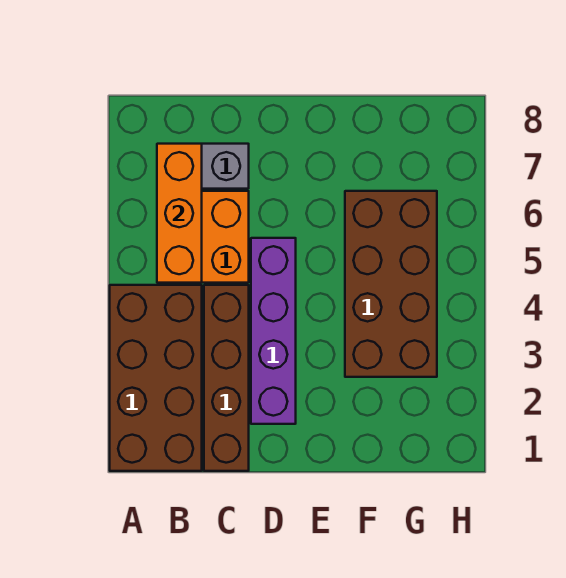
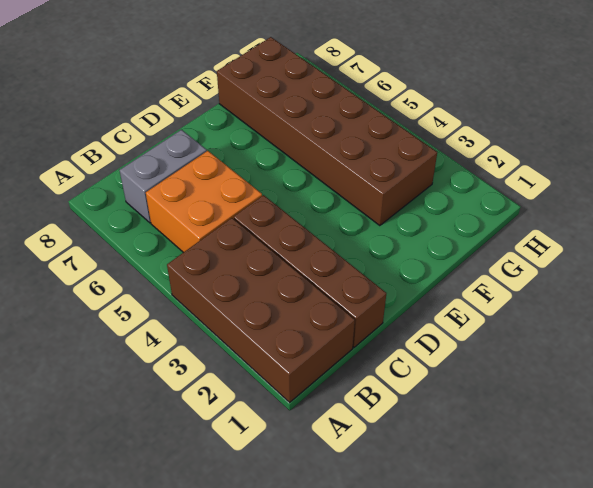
orange 1x3 brick [157,144,202,283] -> none
purple 1x4 brick [251,238,296,424] -> none
brown 2x4 brick [345,191,437,377] -> brown 2x6 brick [217,37,437,226]

